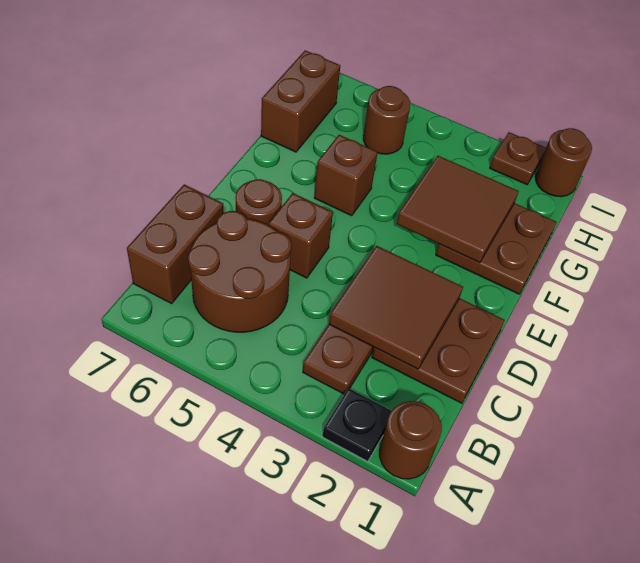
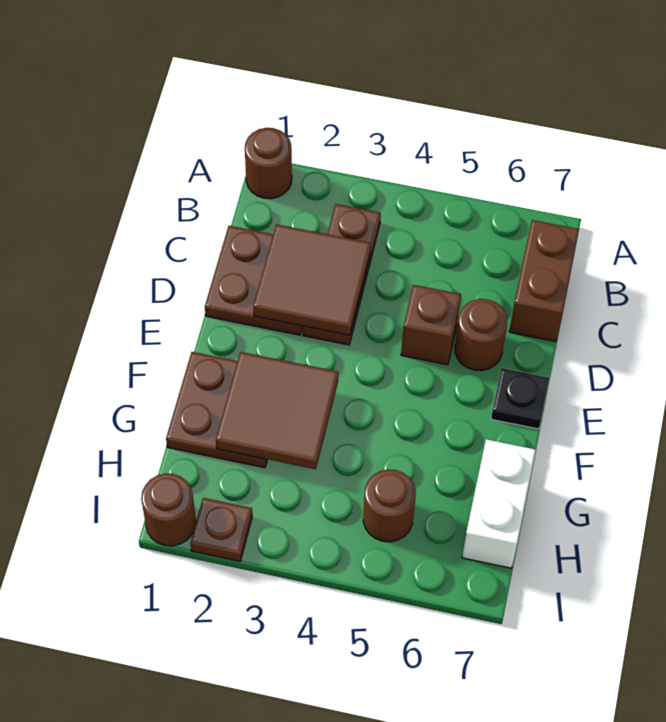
black 1x1 plate [322,388,391,462] -> black 1x1 plate moved to [491,368,549,429]
brown 2x2 round brick [188,211,291,332] -> none
brown 1x1 brick [314,135,378,216] -> none
brown 1x2 brick [261,50,340,152] -> white 1x2 brick [462,439,536,568]

